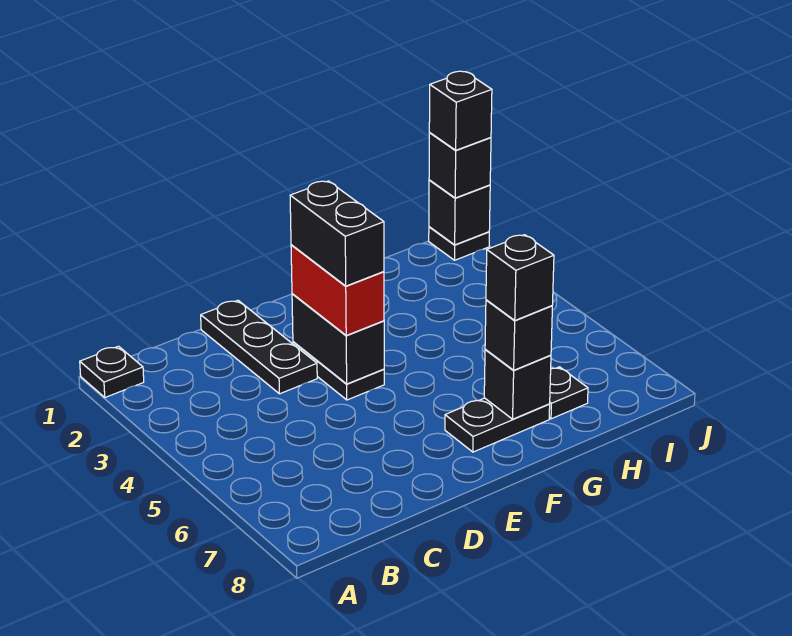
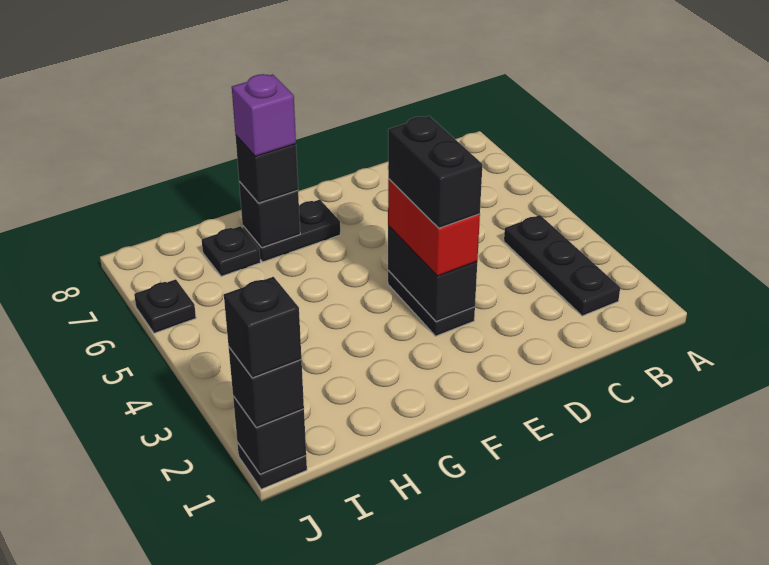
black 1x1 plate [80,346,144,397] -> black 1x1 plate moved to [134,279,196,333]
black 1x3 plate [201,300,317,394] -> black 1x3 plate moved to [504,215,620,316]
black 1x1 brick [486,235,554,320] -> purple 1x1 brick [232,74,296,156]

